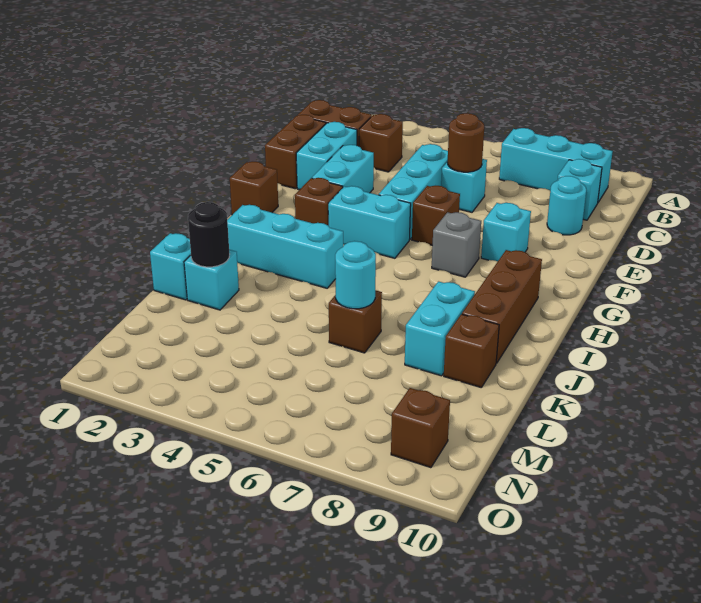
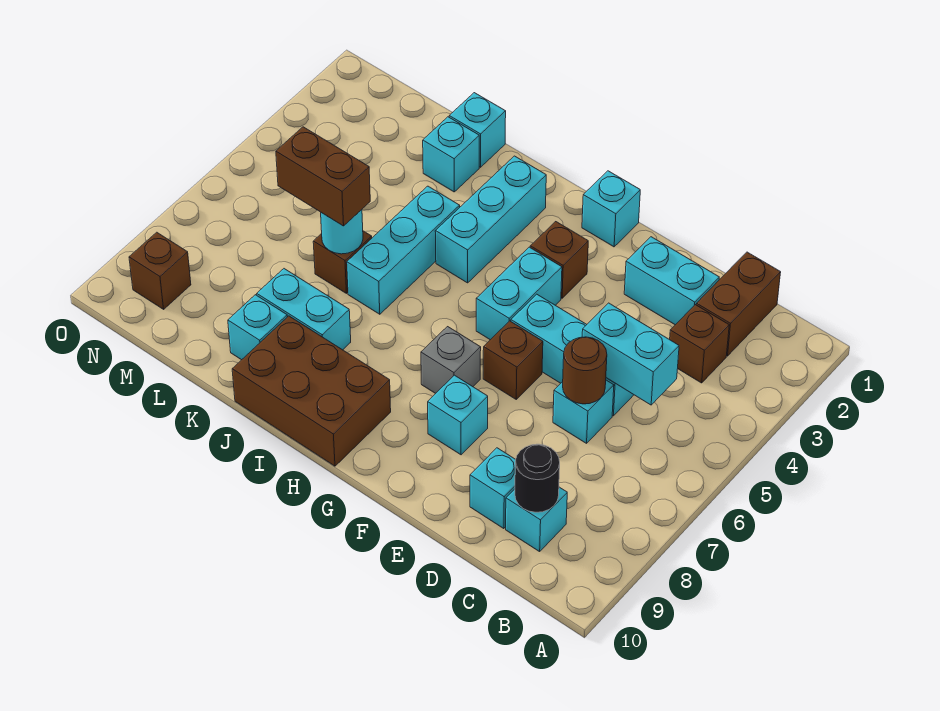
cyan 1x3 brick [499,128,613,202] -> cyan 1x3 brick moved to [347,186,460,314]
brown 1x2 brick [265,115,326,189] -> brown 1x2 brick moved to [276,127,370,226]
cyan 1x1 round brick [547,176,586,235] -> cyan 1x1 brick [470,448,516,528]
cyan 1x2 brick [312,145,374,193] -> cyan 1x2 brick moved to [582,303,679,405]
brown 1x1 brick [230,162,278,215] -> cyan 1x1 brick [582,171,640,247]
brown 1x3 brick [462,250,542,363] -> brown 2x3 brick [232,316,391,466]
black 1x1 round brick [188,202,230,267] -> black 1x1 round brick moved to [515,444,560,512]
brown 1x1 brick [444,314,499,387] -> cyan 1x1 brick [228,295,287,360]

